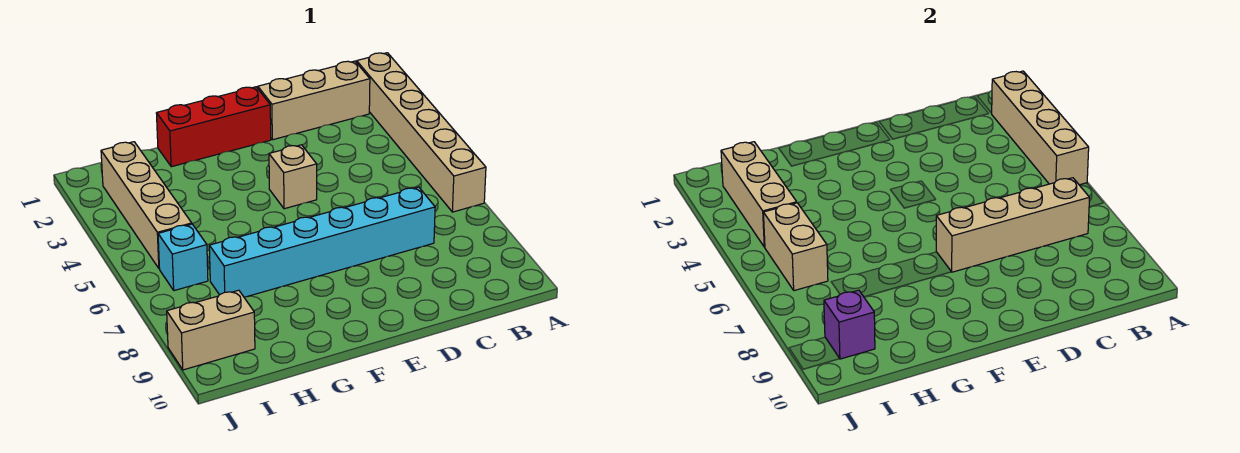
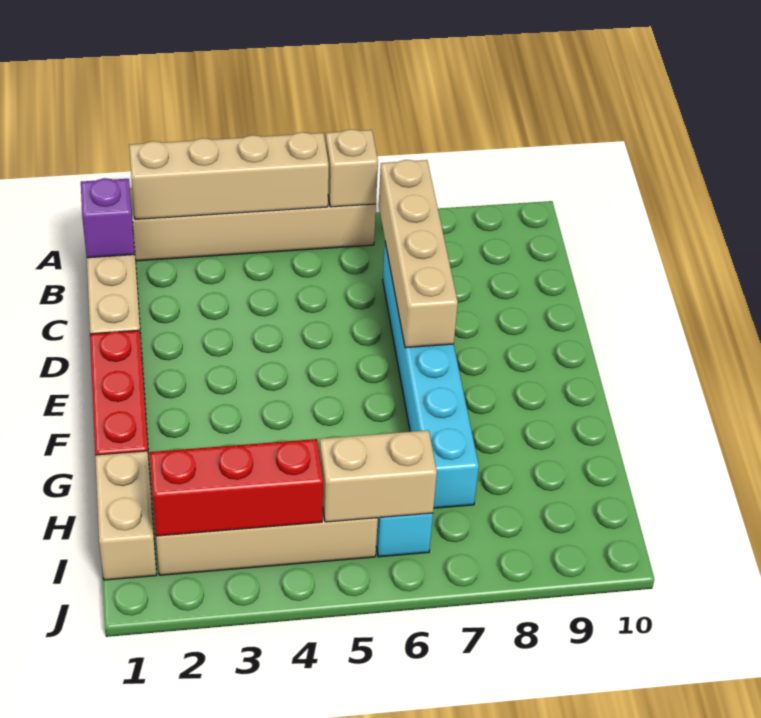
tan 1x1 brick [269,145,317,209] -> tan 1x1 brick moved to [326,129,378,207]
tan 1x3 brick [721,142,797,247] -> red 1x3 brick [150,439,323,536]
tan 1x2 brick [167,290,255,370] -> tan 1x2 brick moved to [95,451,157,580]
purple 1x1 brick [824,290,875,359] -> purple 1x1 brick moved to [81,178,135,258]

